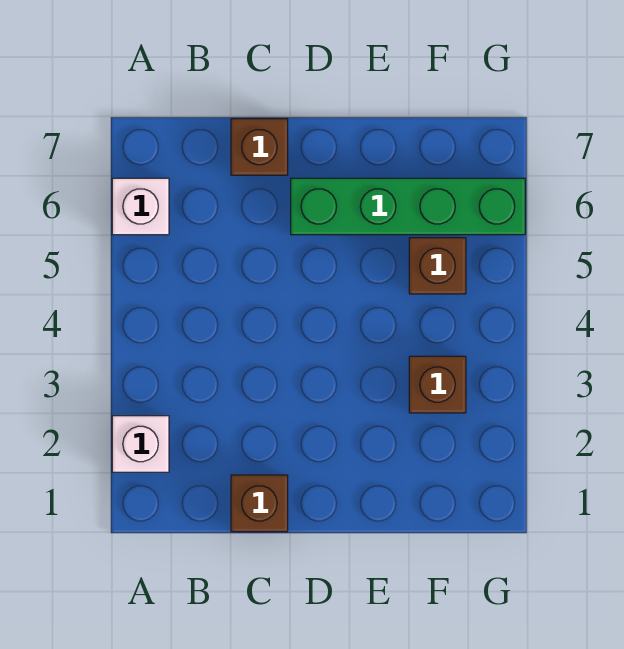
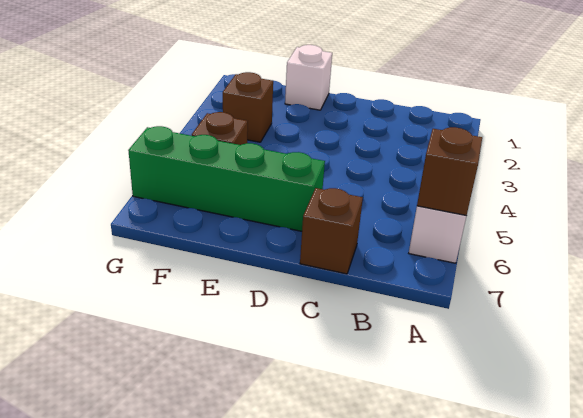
white 1x1 brick [112,416,169,472] -> white 1x1 brick moved to [285,45,332,110]
brown 1x1 brick [231,475,288,532] -> brown 1x1 brick moved to [417,127,482,216]

